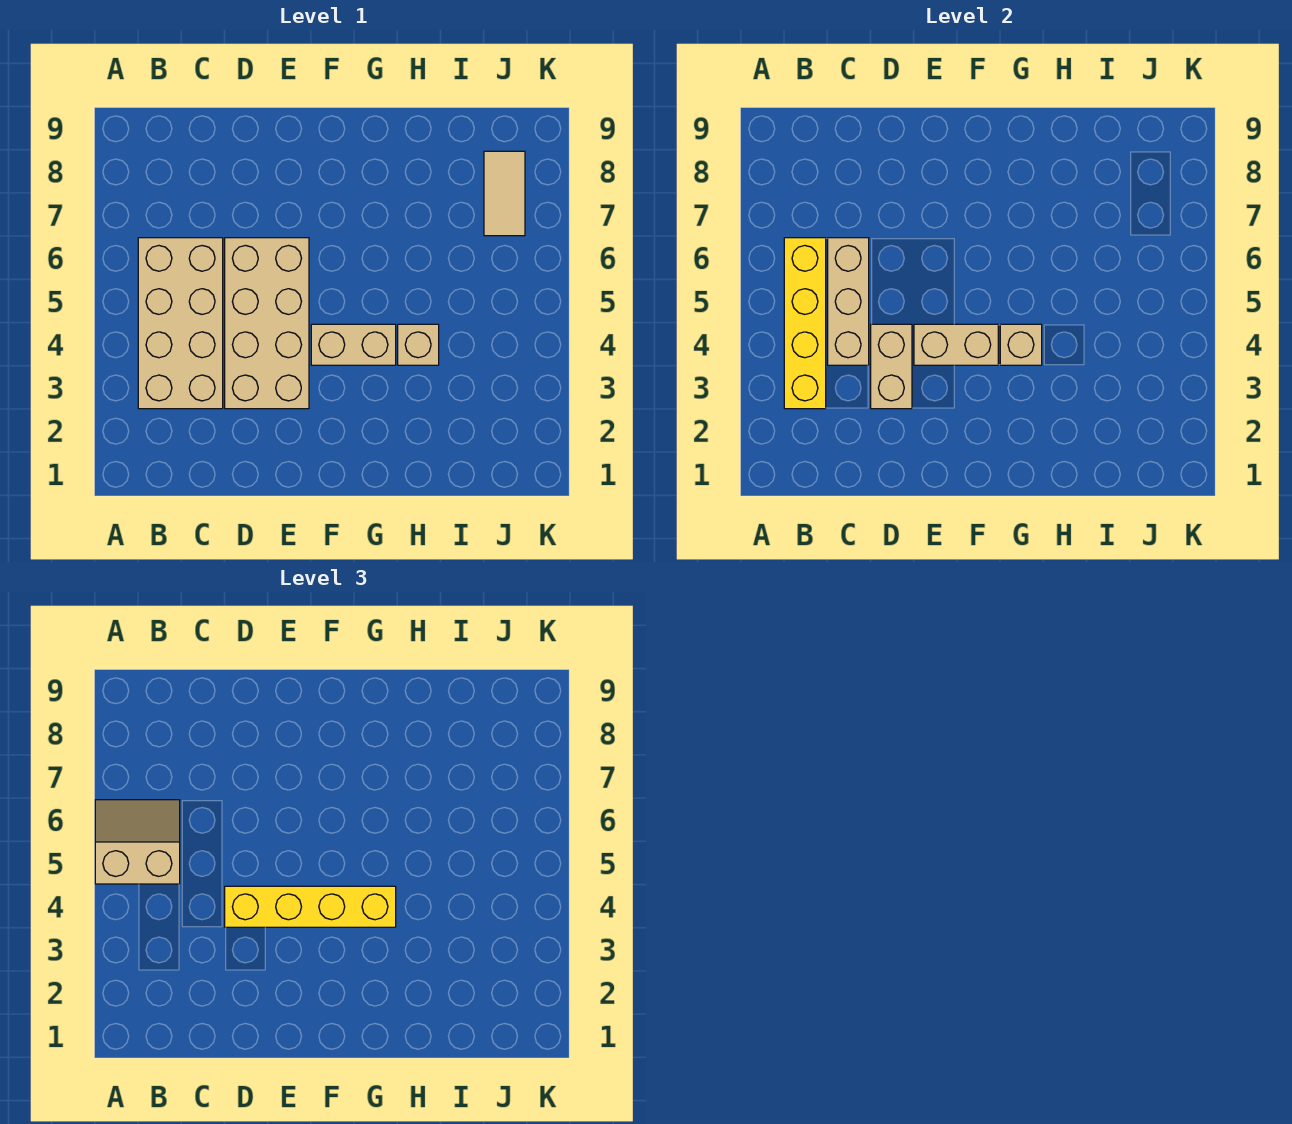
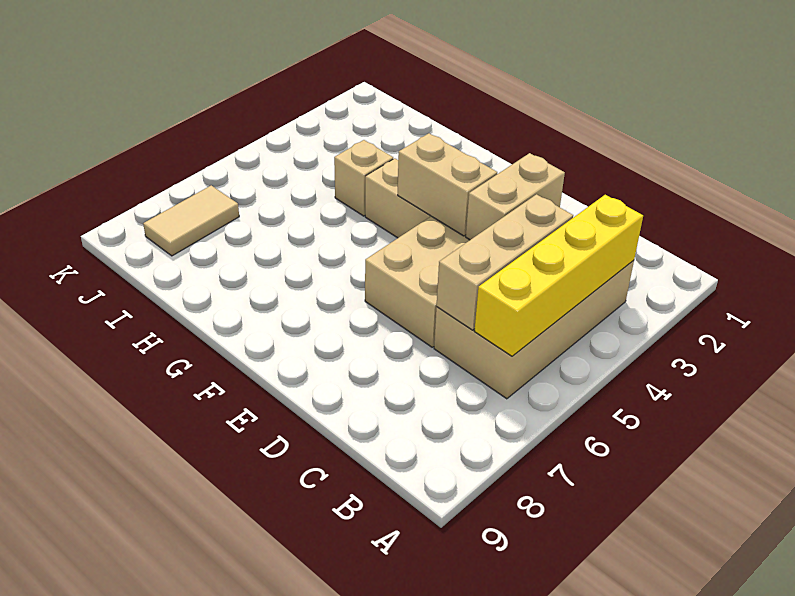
tan 2x2 slope [95,800,180,884] -> none
yellow 1x4 brick [225,886,396,927] -> none
tan 1x1 brick [1000,324,1042,365] -> none

